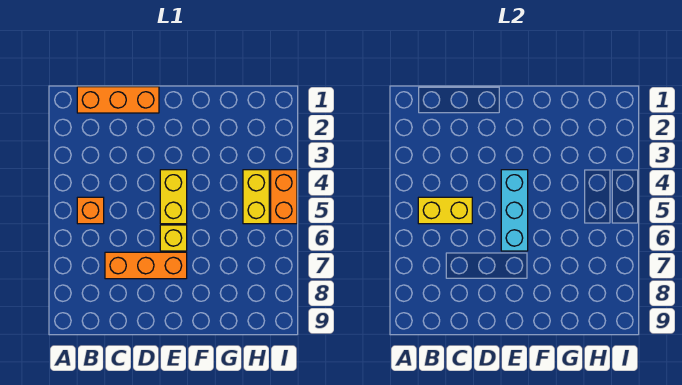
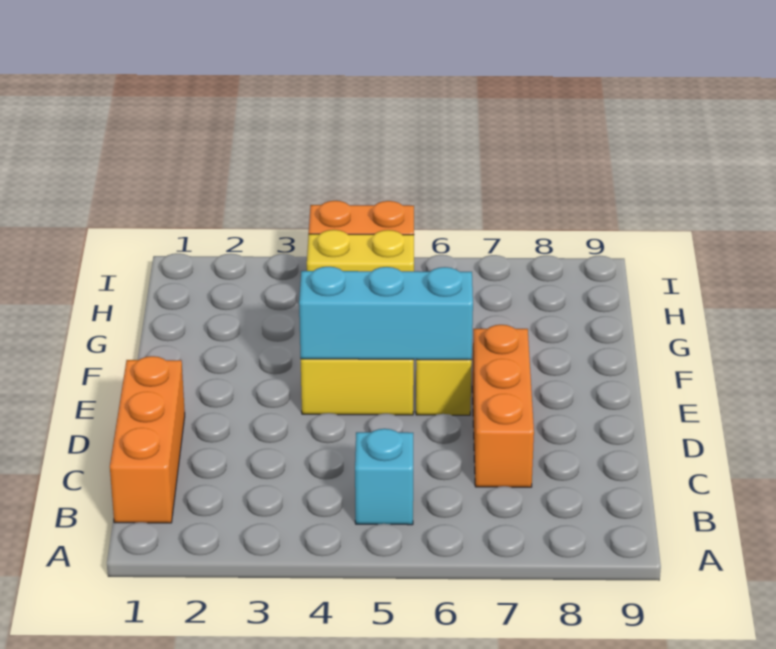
orange 1x1 brick [77,197,104,224] -> cyan 1x1 brick [355,429,413,525]
yellow 1x2 brick [418,197,472,224] -> none

